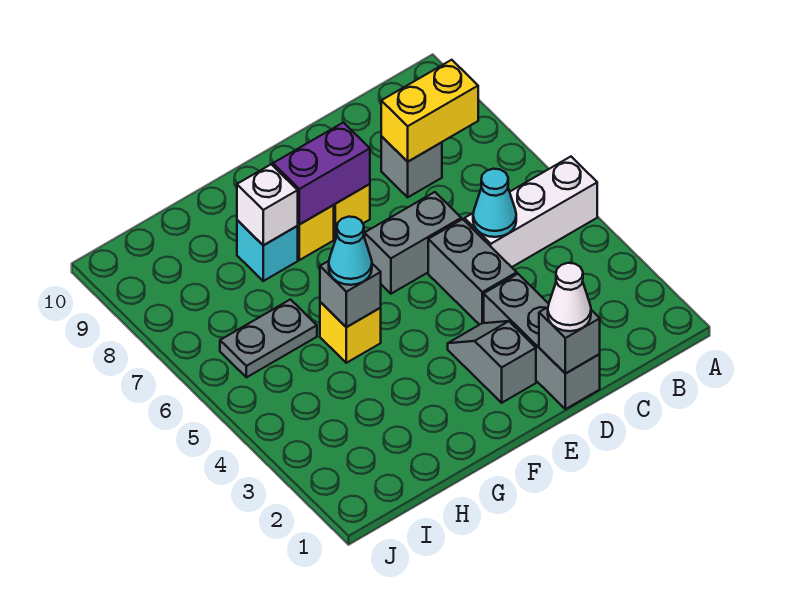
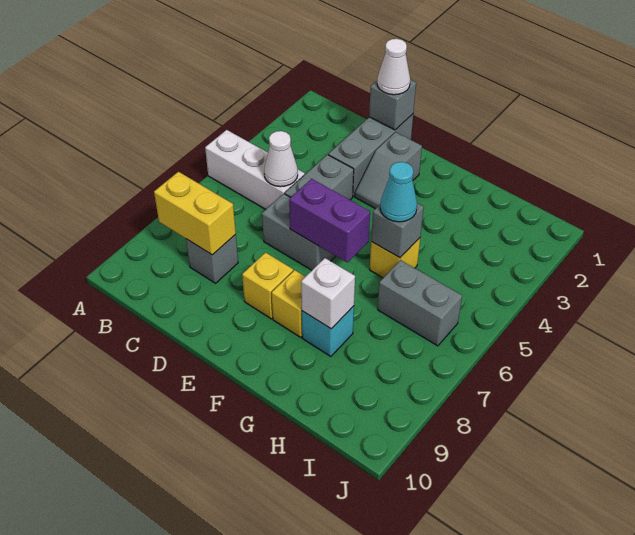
cyan 1x1 cone [473,169,516,237] -> white 1x1 cone [264,131,298,187]
purple 1x2 brick [273,122,370,225] -> purple 1x2 brick moved to [289,179,370,262]
grey 1x2 plate [220,300,317,377] -> grey 1x2 brick [378,260,462,346]

